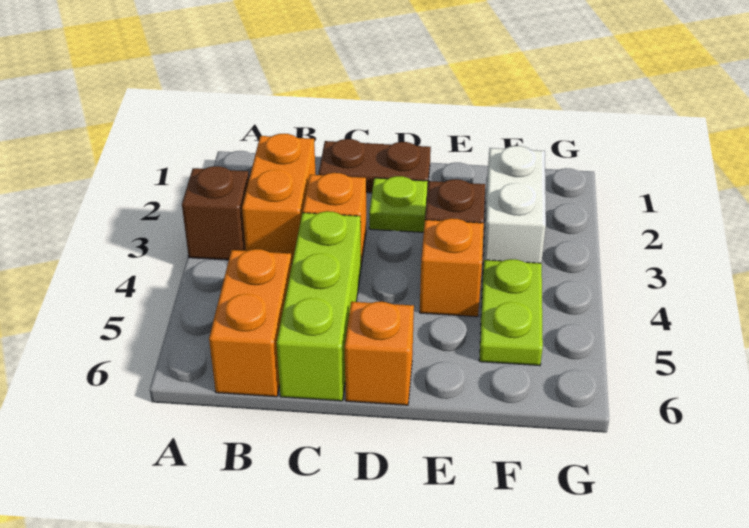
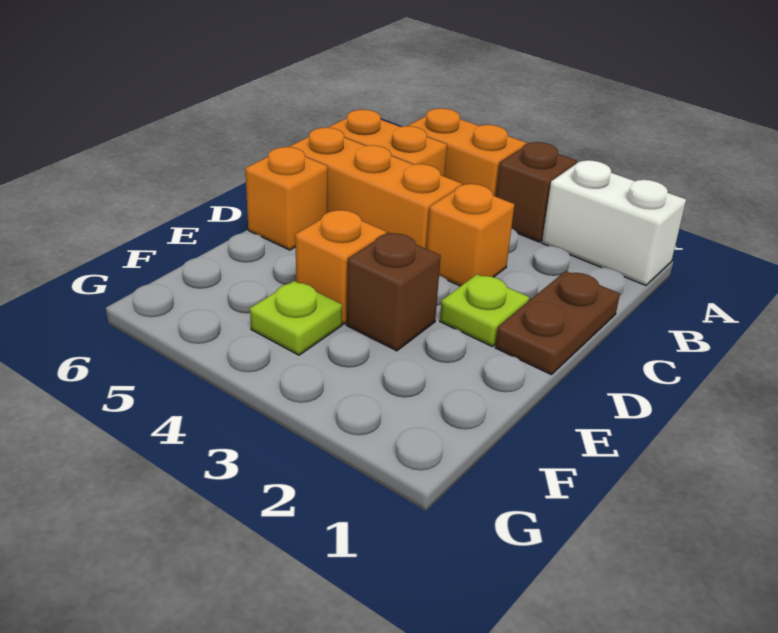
orange 1x2 brick [242,134,316,262] -> orange 1x2 brick moved to [408,108,527,196]
lime 1x3 brick [277,211,361,401] -> orange 1x3 brick [289,128,462,249]
white 1x2 brick [483,146,546,265] -> white 1x2 brick moved to [542,160,686,285]
lime 1x2 plate [479,259,543,366] -> lime 1x1 plate [250,281,342,355]

